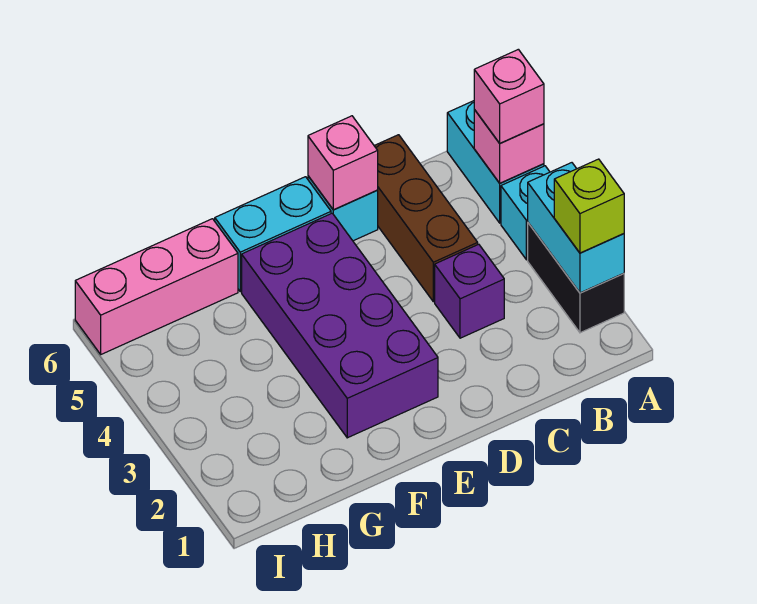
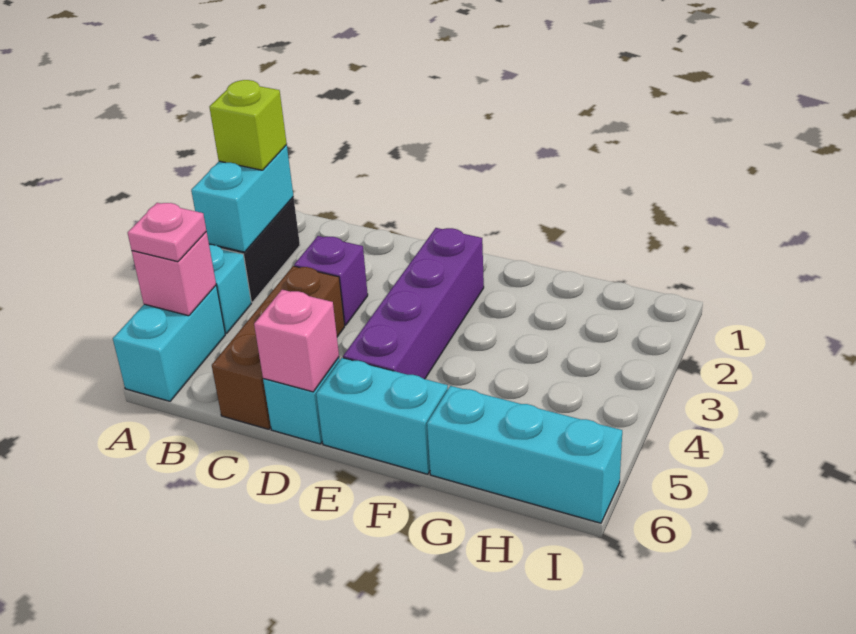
pink 1x1 brick [474,49,544,143] -> pink 1x1 plate [128,203,206,262]
purple 2x4 brick [242,213,438,438] -> purple 1x4 brick [343,228,484,379]
pink 1x3 brick [75,219,238,354] -> cyan 1x3 brick [427,386,622,523]

